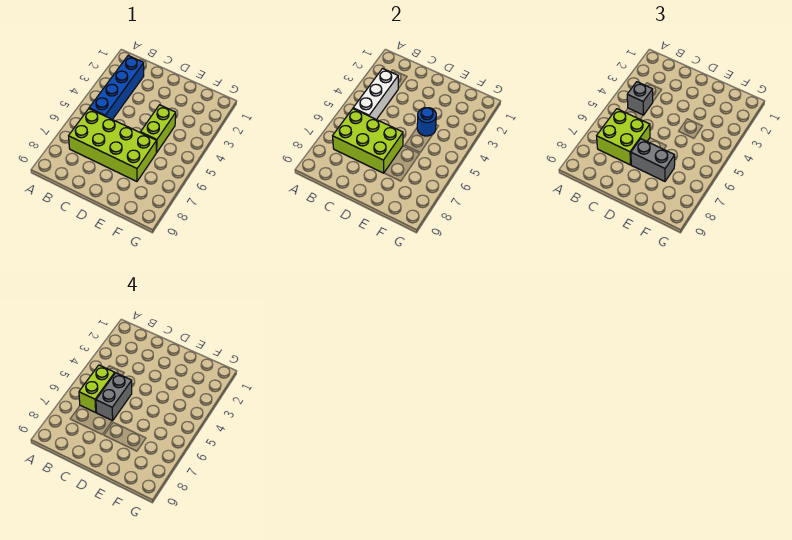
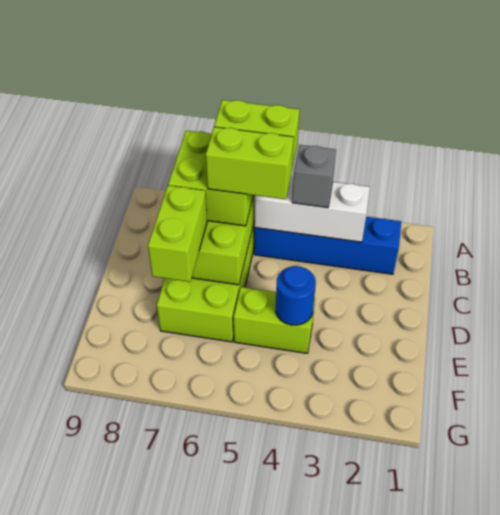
grey 1x2 brick [96,373,132,421] -> lime 1x2 brick [206,127,294,199]
grey 1x2 brick [631,139,675,181] -> lime 1x2 brick [148,186,207,282]

